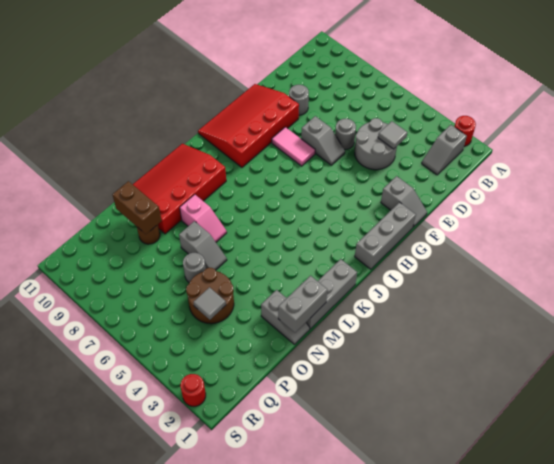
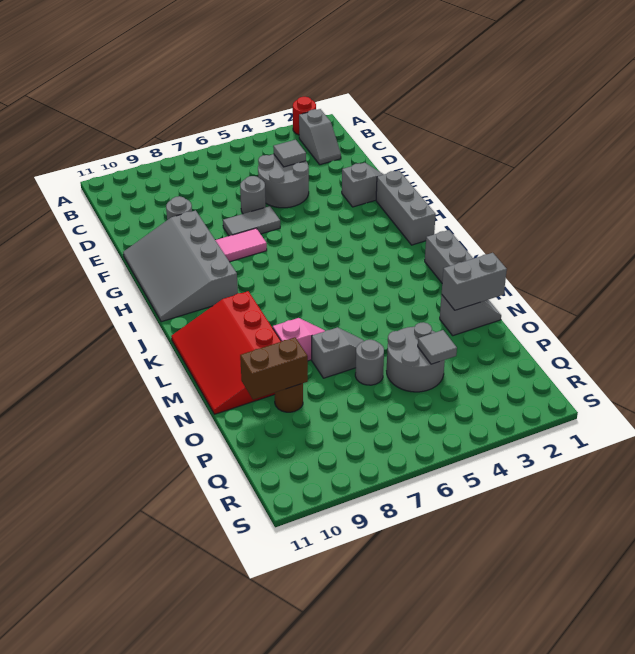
grey 1x2 slope [301,116,345,165] -> grey 1x2 tile [223,206,280,236]
red 3x4 slope [198,84,299,167] -> grey 3x4 slope [123,210,238,322]
grey 1x2 brick [278,276,328,333] -> grey 1x2 brick turned to [442,253,507,310]
brown 2x2 round brick [186,268,234,324] -> grey 2x2 round brick [387,322,445,392]
red 1x1 round brick [180,374,206,406] -> none

